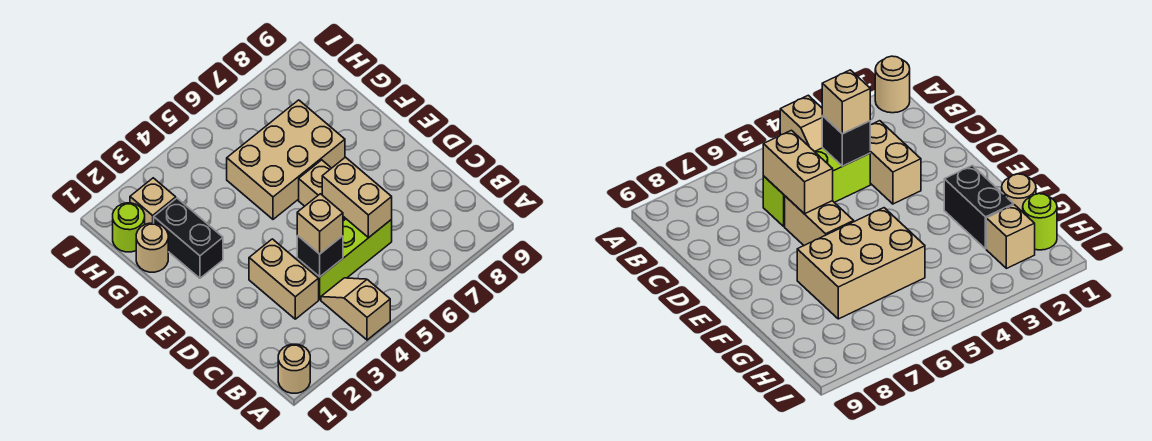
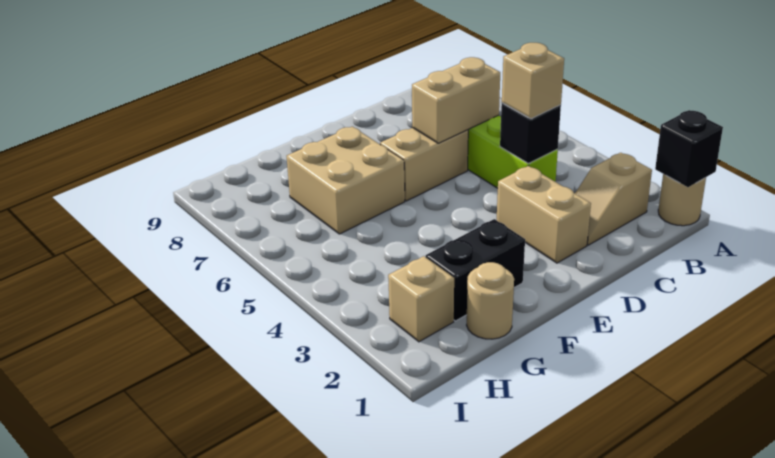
none -> black 1x1 brick [655,110,723,187]
tan 1x2 slope [321,278,390,340] -> tan 1x2 slope moved to [575,153,652,245]
tan 1x2 brick [249,239,319,319] -> tan 1x2 brick turned to [497,166,591,263]
tan 2x3 brick [227,100,345,219] -> tan 2x2 brick [287,127,405,234]
lime 1x1 round brick [113,203,145,252] -> none

